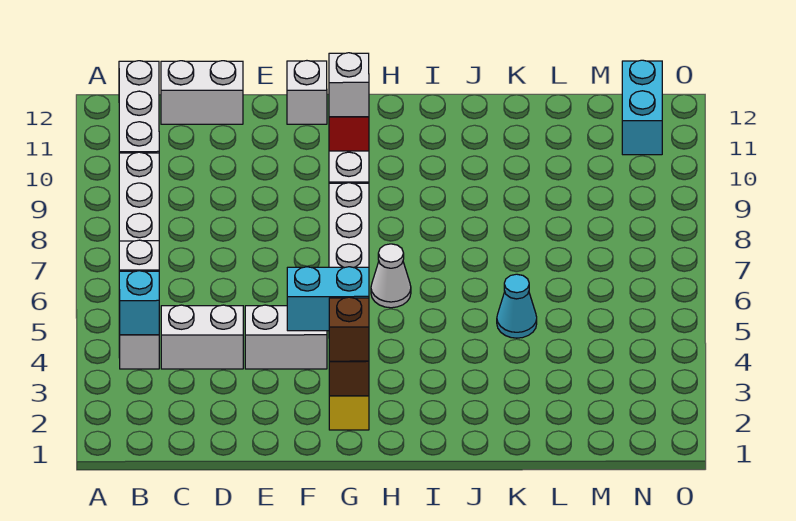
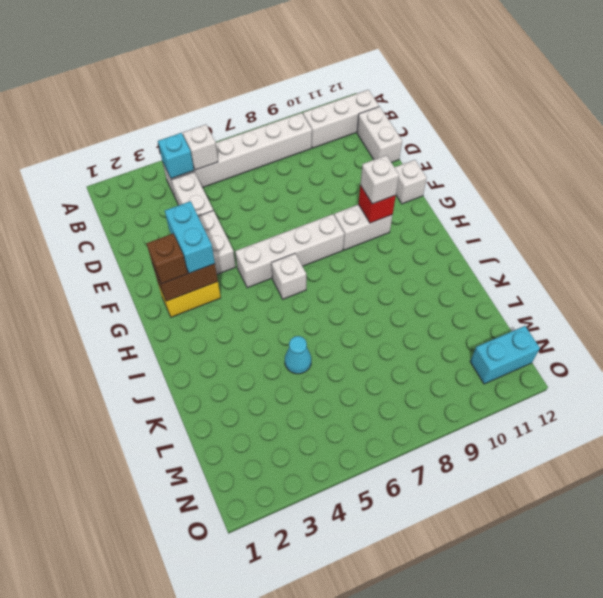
white 1x1 cone [371,244,411,308] -> white 1x1 brick [271,254,306,299]

